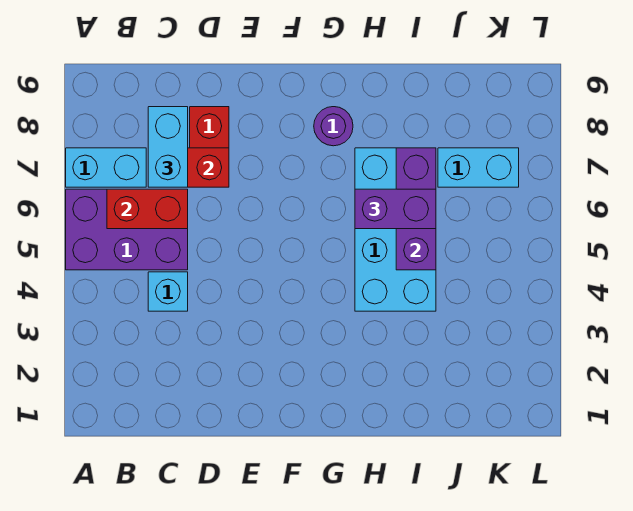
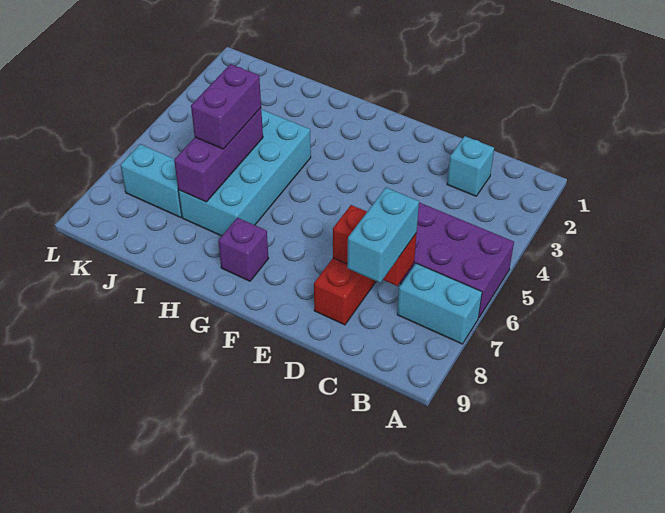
red 1x2 brick [107,189,188,229] -> none
cyan 1x1 brick [148,272,188,311] -> cyan 1x1 brick moved to [447,136,494,196]
purple 1x1 round brick [314,107,353,146] -> purple 1x1 brick [218,218,269,281]
purple 1x2 brick [355,189,436,229] -> purple 1x2 brick turned to [191,64,261,149]

